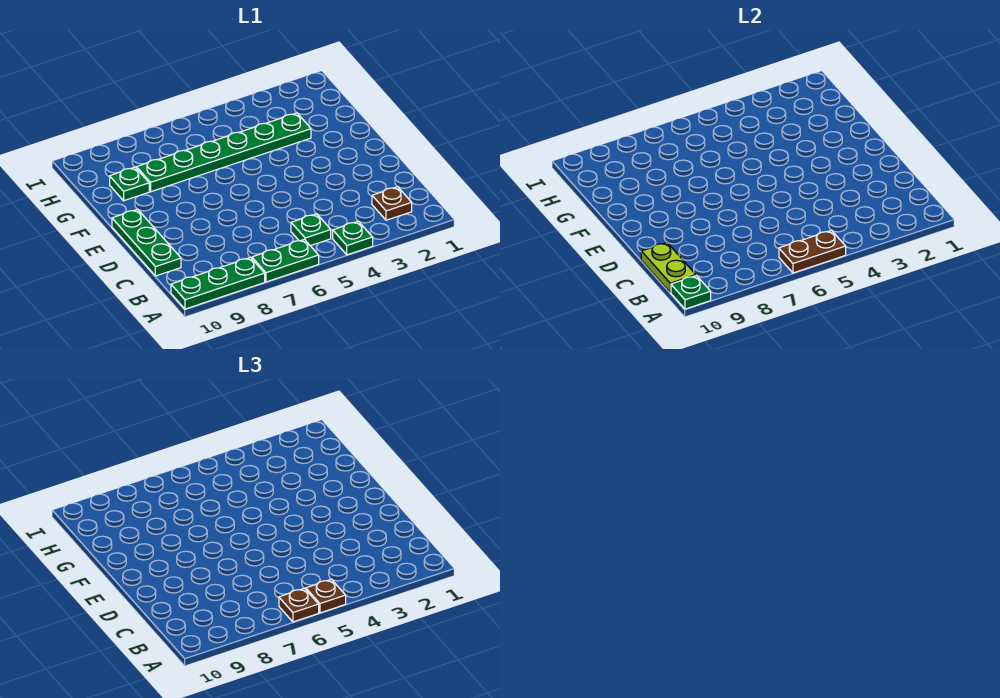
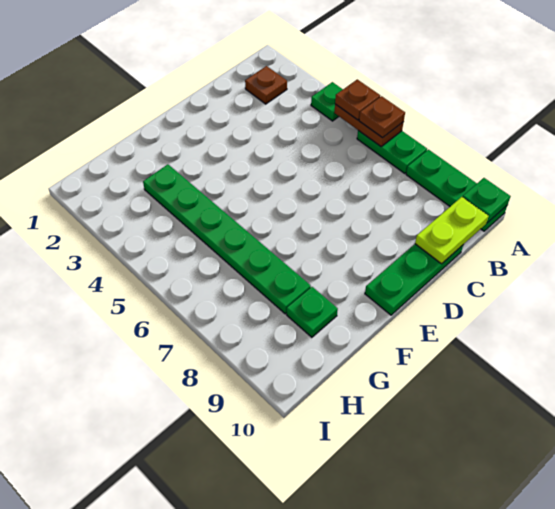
green 1x1 plate [291,214,331,246] -> none

